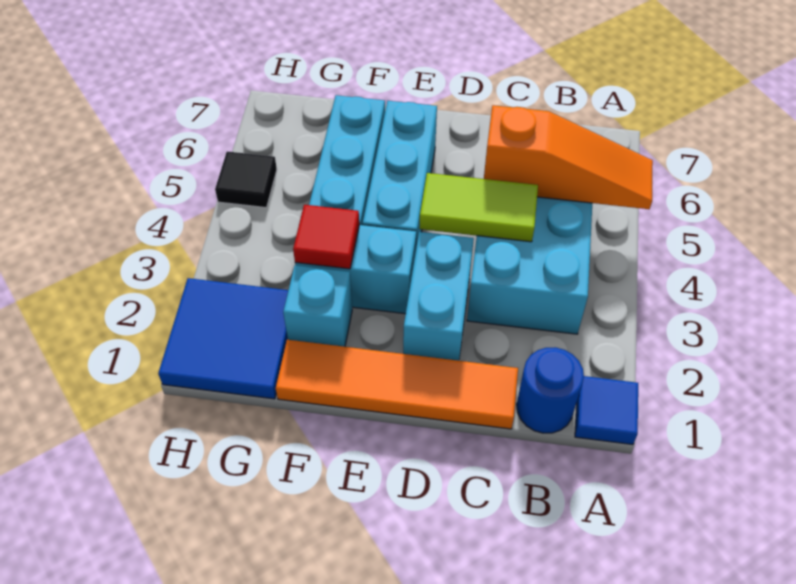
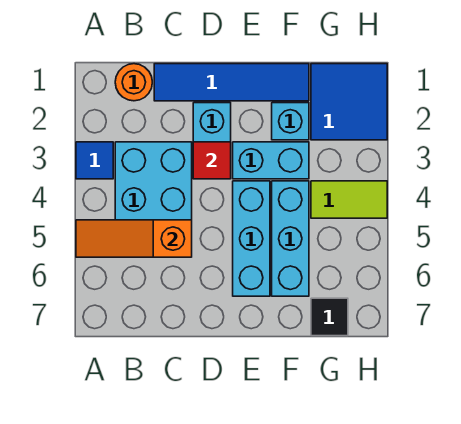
blue 1x1 tile [575,376,638,445] -> blue 1x1 tile moved to [76,142,113,179]
blue 1x1 round brick [517,347,584,433] -> orange 1x1 round brick [115,64,152,101]
orange 1x4 tile [276,340,518,429] -> blue 1x4 tile [154,64,309,101]
lime 1x2 tile [419,173,538,242] -> lime 1x2 tile moved to [311,181,387,218]
red 1x1 tile [293,205,359,269] -> red 1x1 tile moved to [193,142,231,179]
black 1x1 tile [215,151,277,208] -> black 1x1 tile moved to [311,298,348,336]

